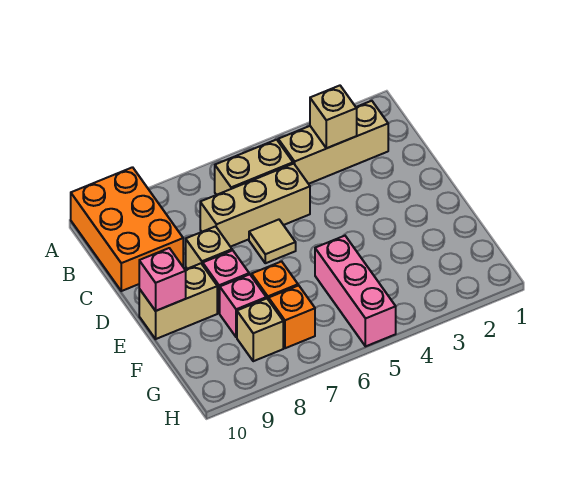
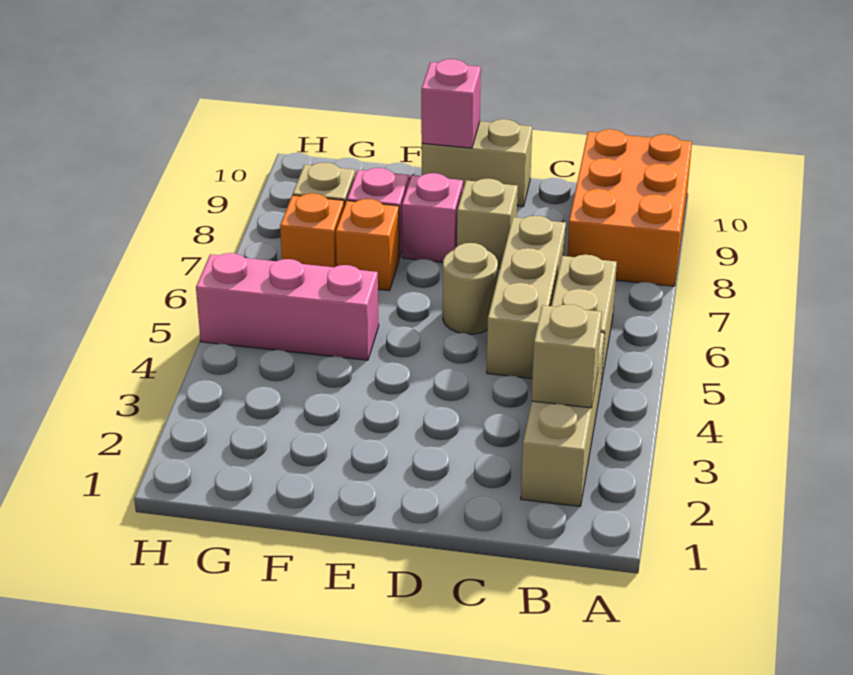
orange 2x3 brick [71,167,183,291] -> orange 2x3 brick turned to [567,129,692,286]
tan 1x1 tile [249,220,296,263] -> tan 1x1 round brick [443,243,498,334]
tan 1x2 brick [139,263,217,339] -> tan 1x2 brick turned to [422,119,532,207]

